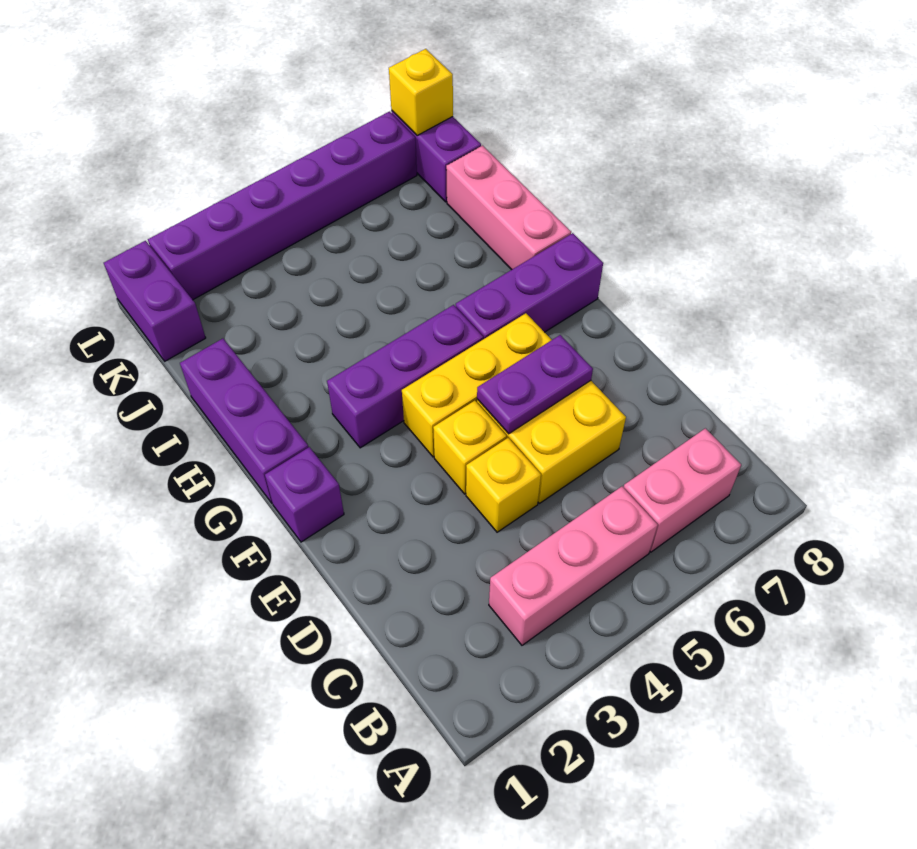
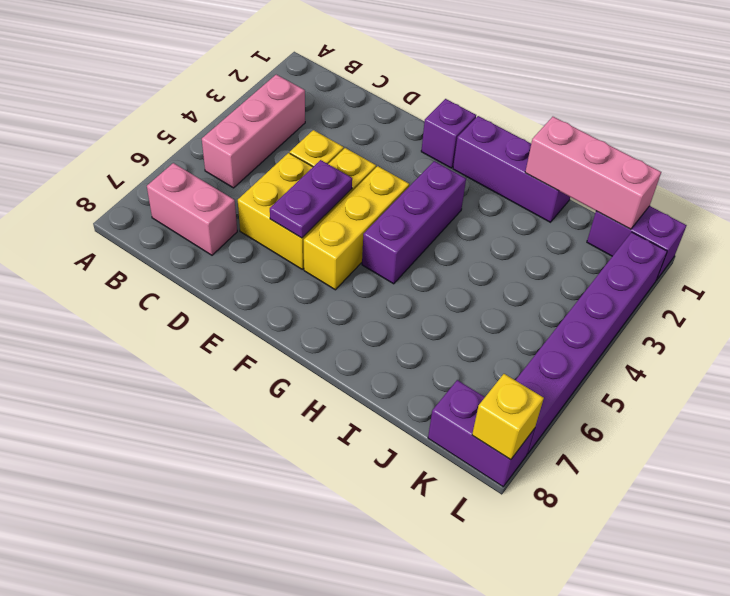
pink 1x2 brick [623,428,741,552] -> pink 1x2 brick turned to [147,163,237,255]
purple 1x3 brick [456,233,603,339] -> none
pink 1x3 brick [446,146,571,270] -> pink 1x3 brick moved to [525,117,661,229]

